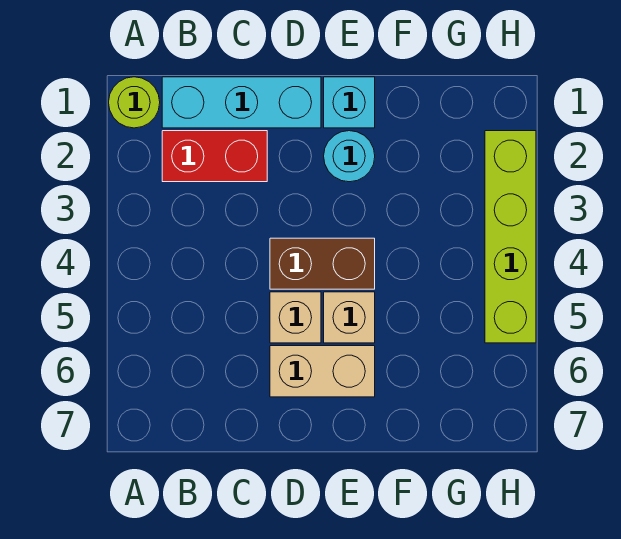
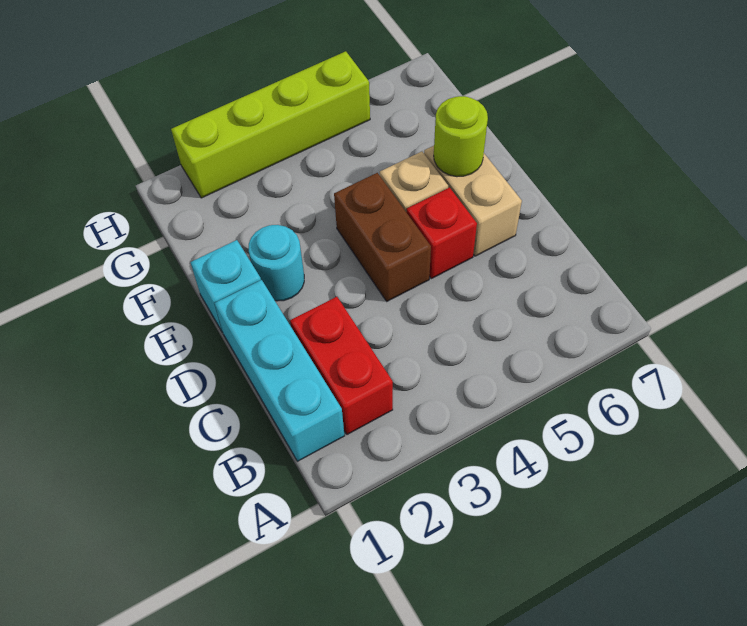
lime 1x1 round brick [109,77,160,128] -> lime 1x1 round brick moved to [434,96,488,177]
tan 1x1 brick [270,292,321,343] -> red 1x1 brick [406,188,477,279]

